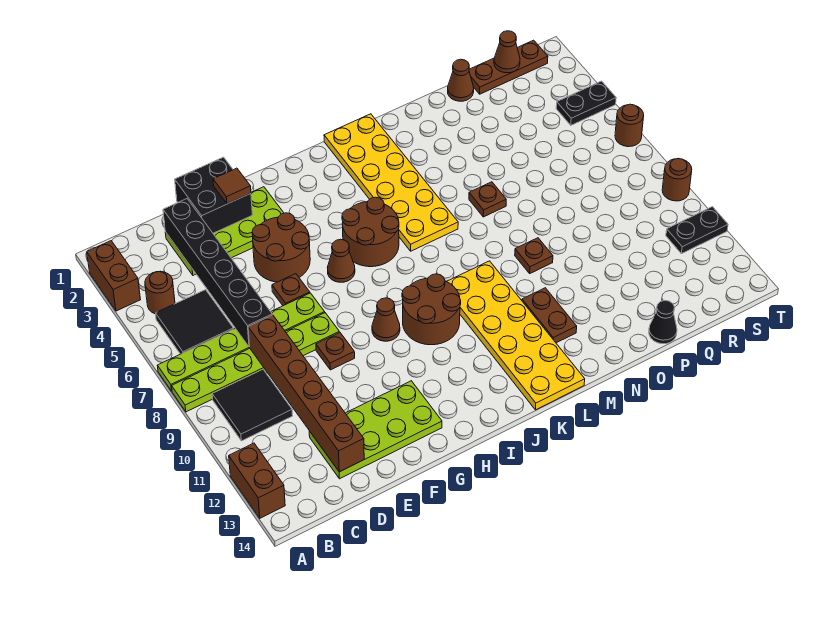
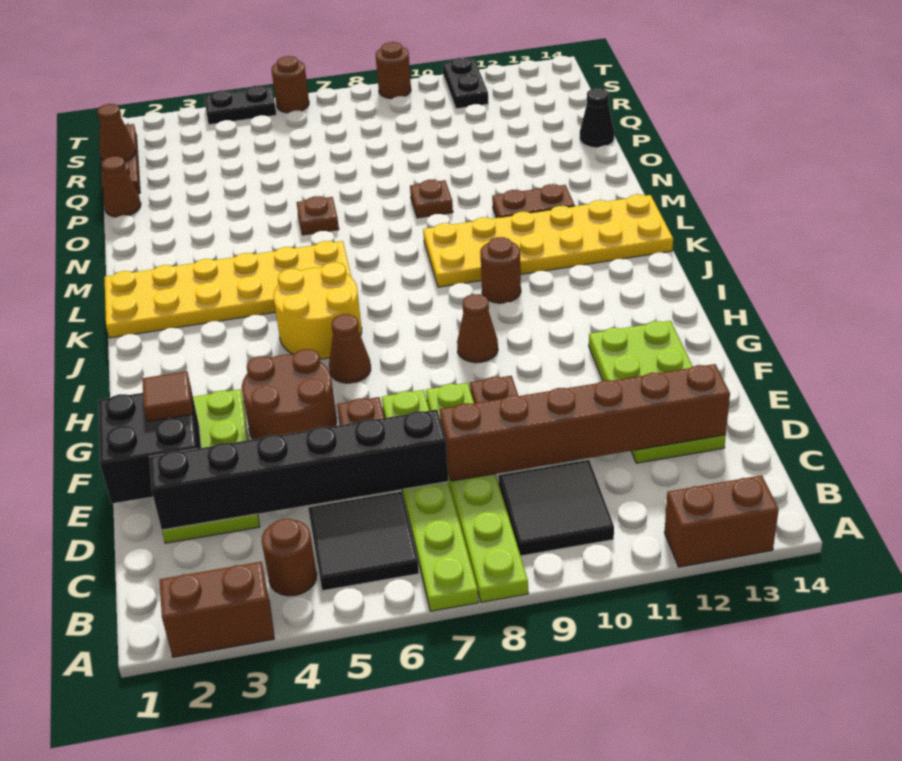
brown 2x2 round brick [342,197,399,267] -> yellow 2x2 round brick [274,262,362,359]
brown 2x2 round brick [402,274,461,345] -> brown 1x1 round brick [480,237,521,303]
black 1x2 plate [556,81,616,125] -> black 1x2 plate turned to [204,86,276,125]

